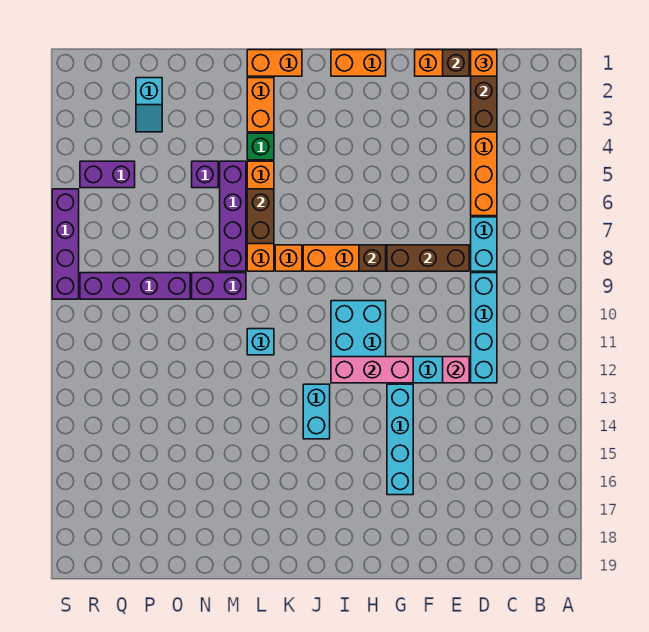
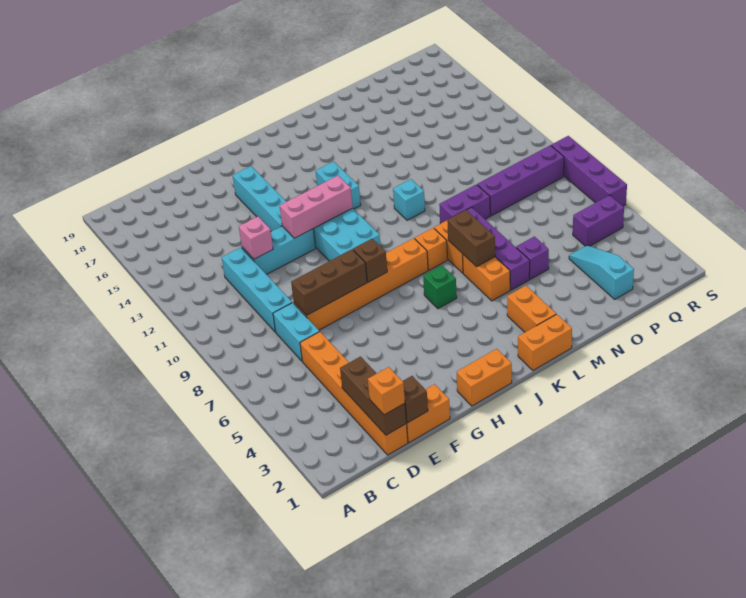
green 1x1 brick [247,133,274,160] -> green 1x1 brick moved to [423,265,457,309]
cyan 1x2 slope [136,78,162,132] -> cyan 1x3 slope [569,245,634,299]

